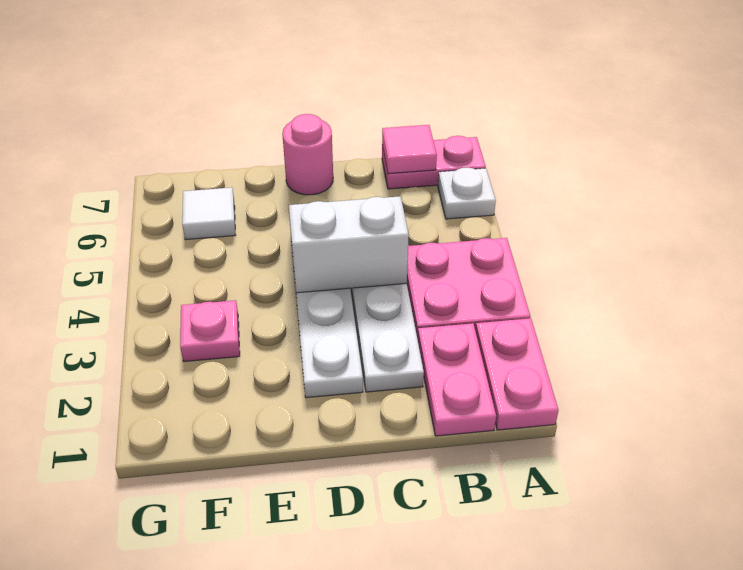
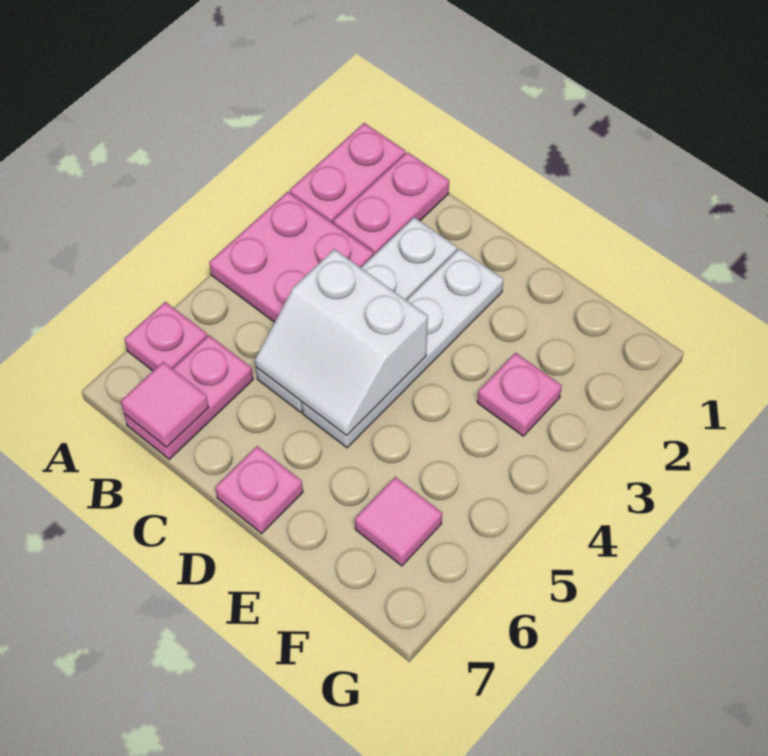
white 1x1 plate [438,168,496,219] -> pink 1x1 plate [124,302,207,371]
pink 1x2 plate [382,136,486,189] -> pink 1x2 plate turned to [124,335,253,459]
pink 1x1 round brick [282,114,333,195] -> pink 1x1 plate [215,446,303,534]
white 1x1 tile [182,188,235,240] -> pink 1x1 tile [355,477,442,566]

